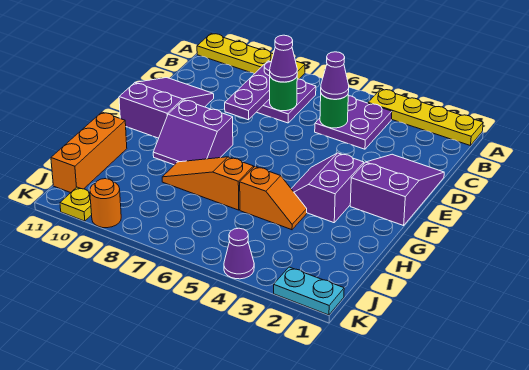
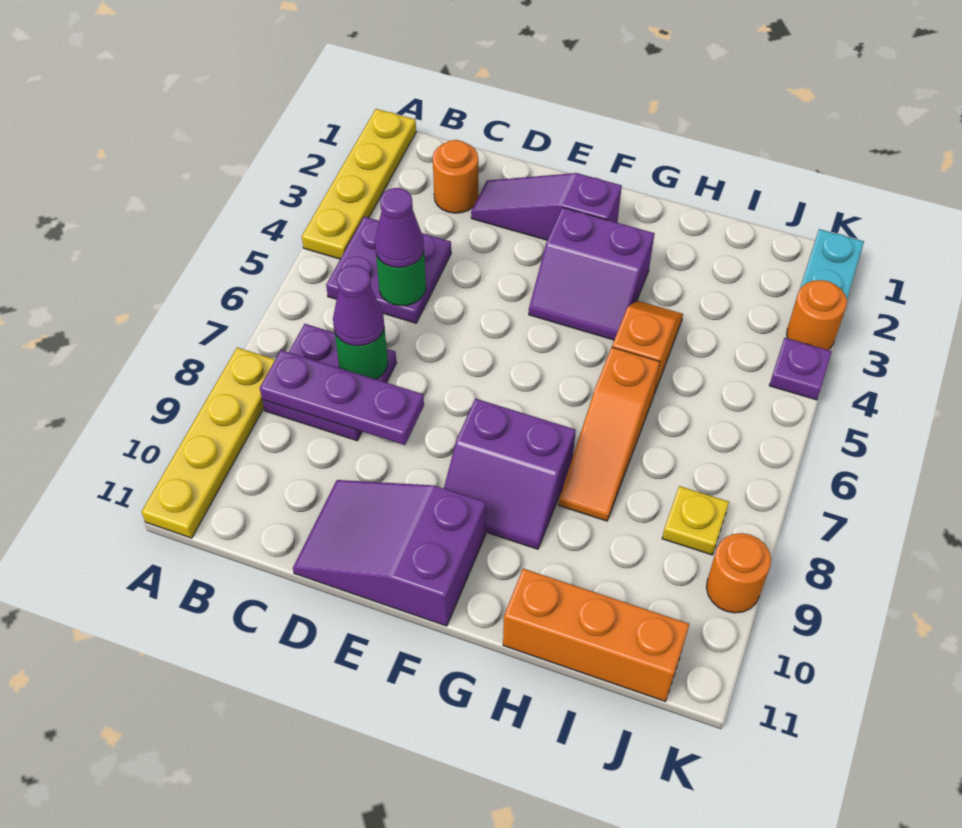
none -> orange 1x1 round brick [433,140,478,213]
purple 2x3 slope [350,154,444,226] -> purple 1x3 slope [471,173,622,240]
purple 2x2 slope [153,100,233,165] -> purple 2x2 slope turned to [444,398,576,549]
none -> orange 1x1 round brick [787,280,847,350]
purple 1x1 cone [224,228,254,279] -> purple 1x1 plate [769,338,832,400]
yellow 1x1 plate [60,187,92,221] -> yellow 1x1 plate moved to [662,486,729,555]

